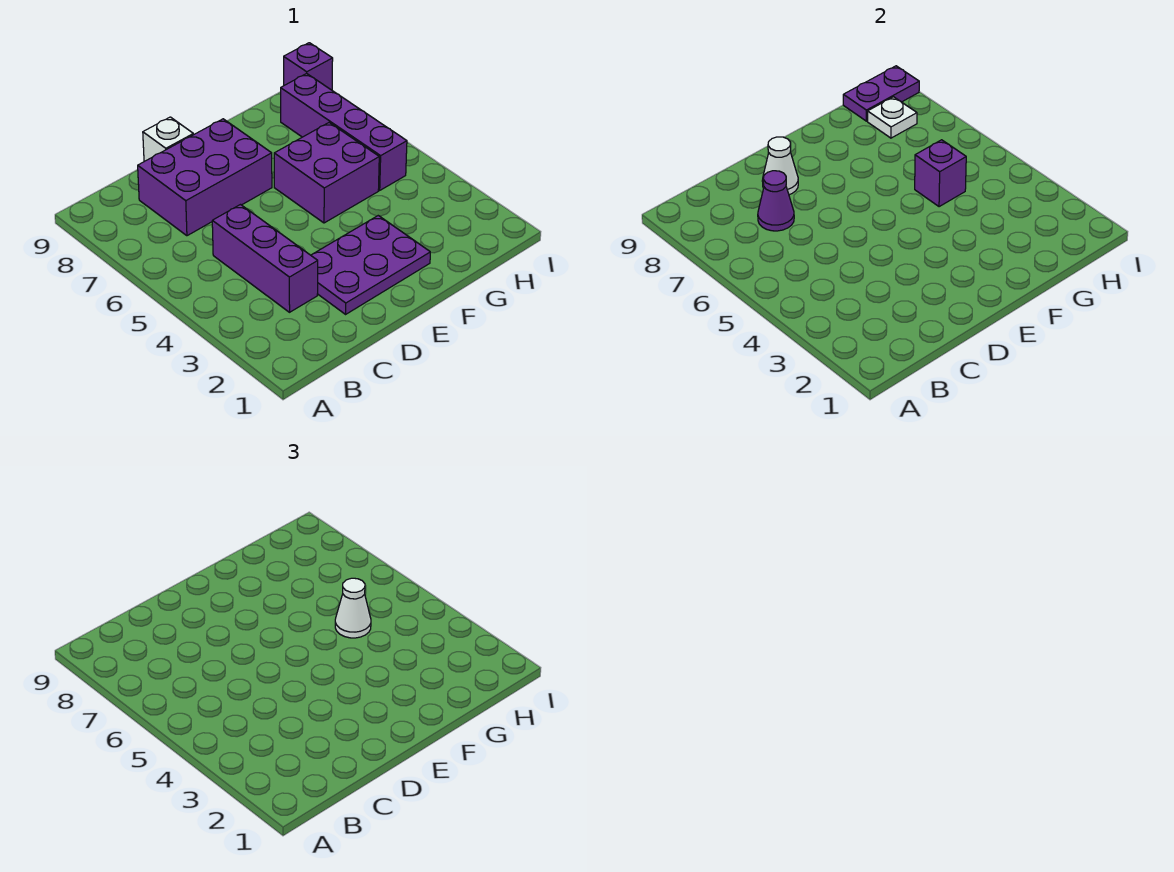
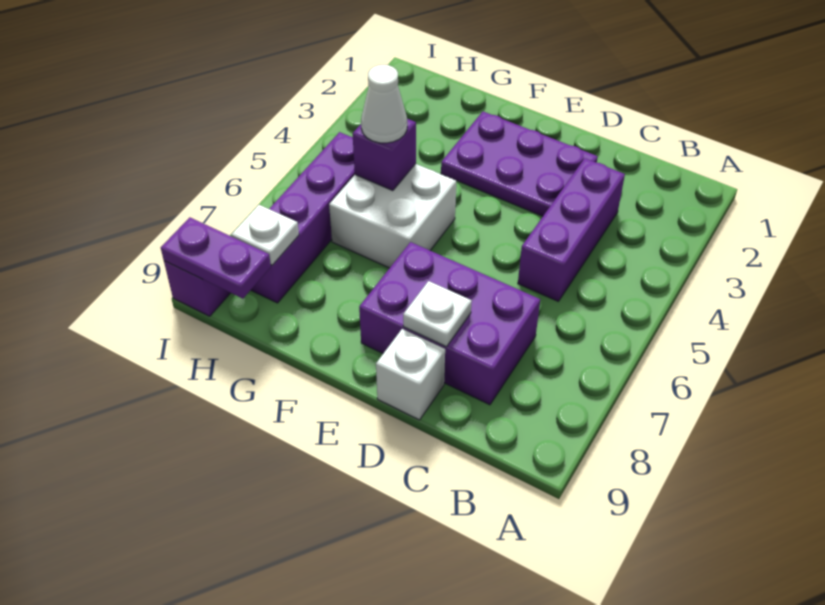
purple 1x1 cone [758,171,794,231] -> none
white 1x1 cone [762,137,798,195] -> white 1x1 plate [403,281,472,347]
purple 2x2 brick [274,123,379,223] -> white 2x2 brick [329,164,456,268]

